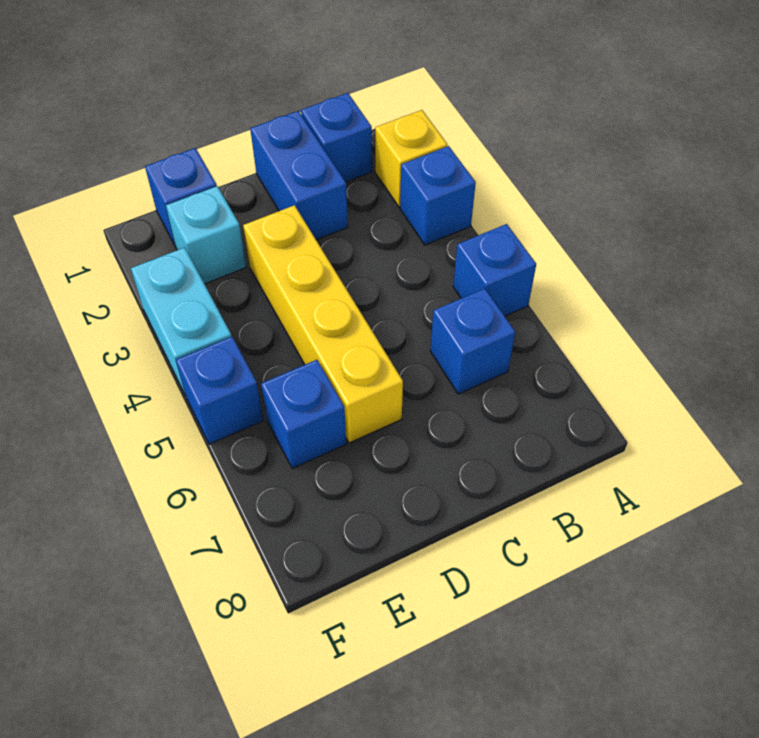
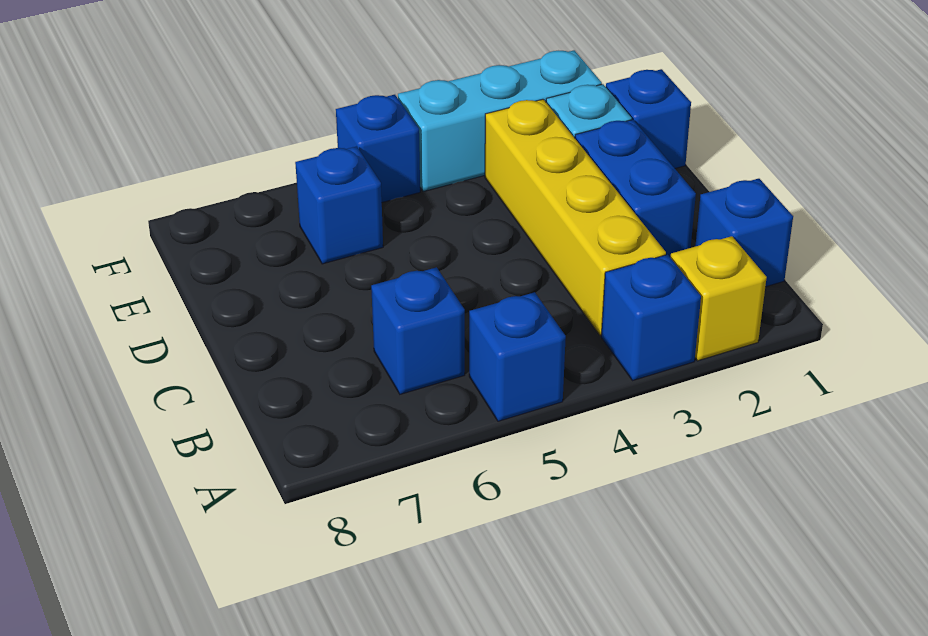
blue 1x2 brick [250,111,348,240] -> blue 1x2 brick turned to [575,120,696,258]
yellow 1x4 brick [243,205,403,443] -> yellow 1x4 brick turned to [485,99,666,335]
cyan 1x2 brick [131,247,232,396] -> cyan 1x3 brick [398,50,602,192]

